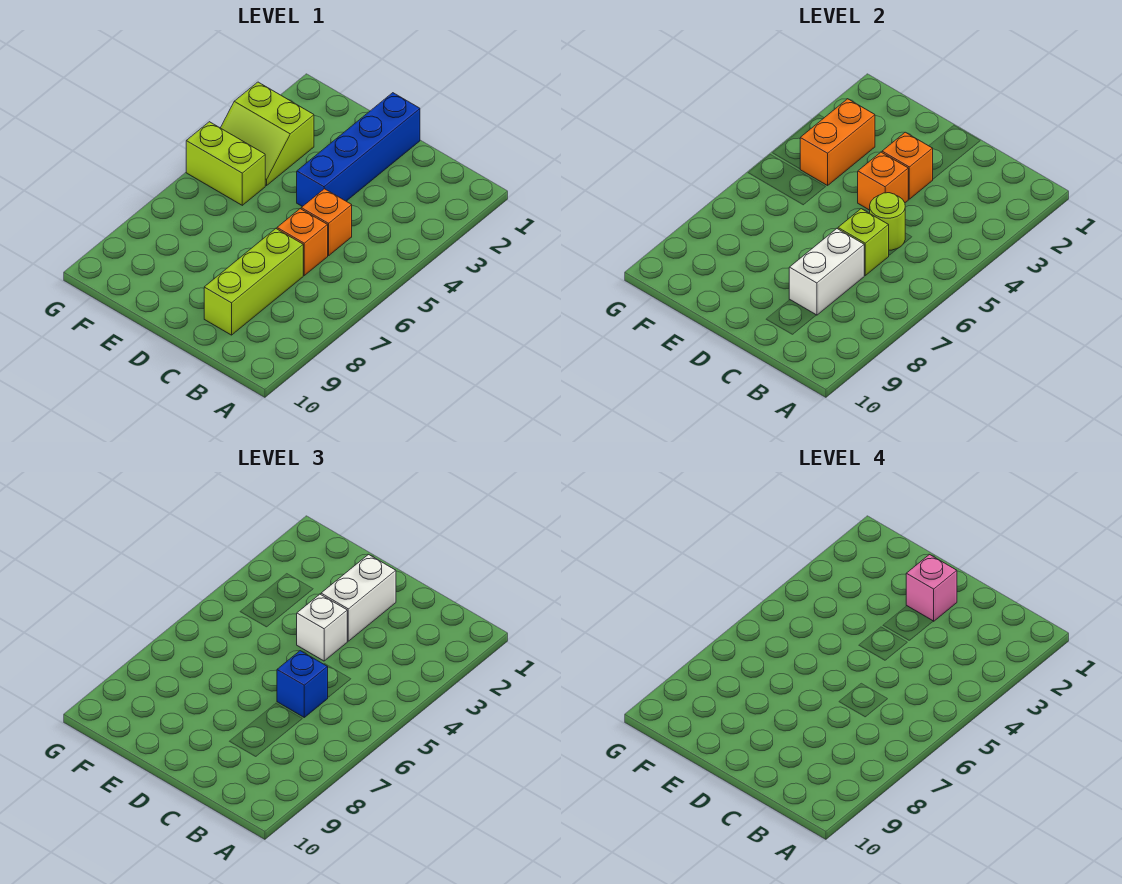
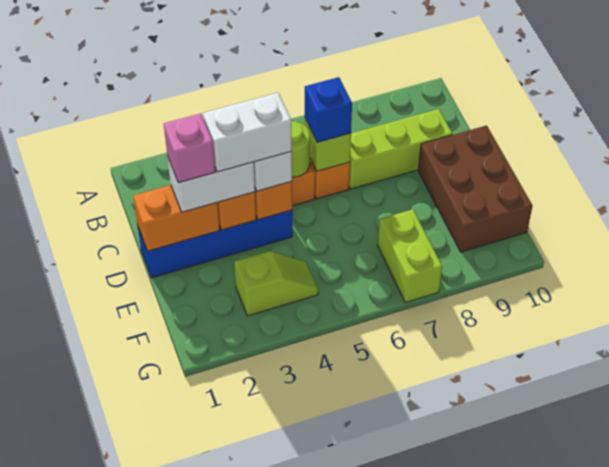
white 1x2 brick [789,229,864,315] -> white 1x2 brick moved to [203,93,292,172]
none -> brown 2x3 brick [418,125,532,252]
lime 2x2 slope [221,82,314,185] -> lime 1x2 slope [234,251,318,316]
orange 1x2 brick [800,99,875,185] -> orange 1x2 brick moved to [133,185,220,251]
lime 1x2 brick [186,122,265,205] -> lime 1x2 brick moved to [378,209,442,303]

